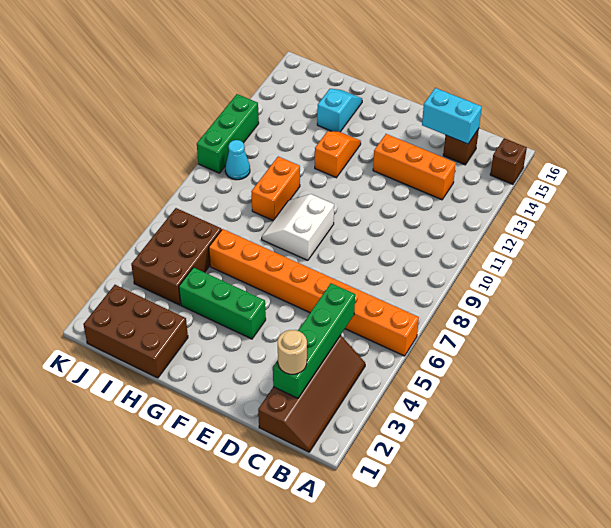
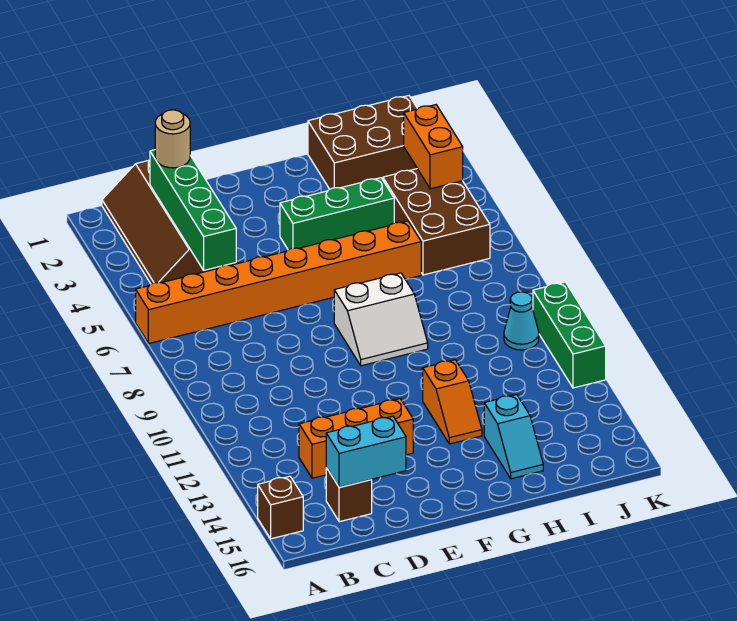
white 2x2 slope [262,194,334,260] -> white 2x2 slope turned to [334,273,428,366]
orange 1x2 brick [251,157,300,220] -> orange 1x2 brick moved to [404,105,463,189]

